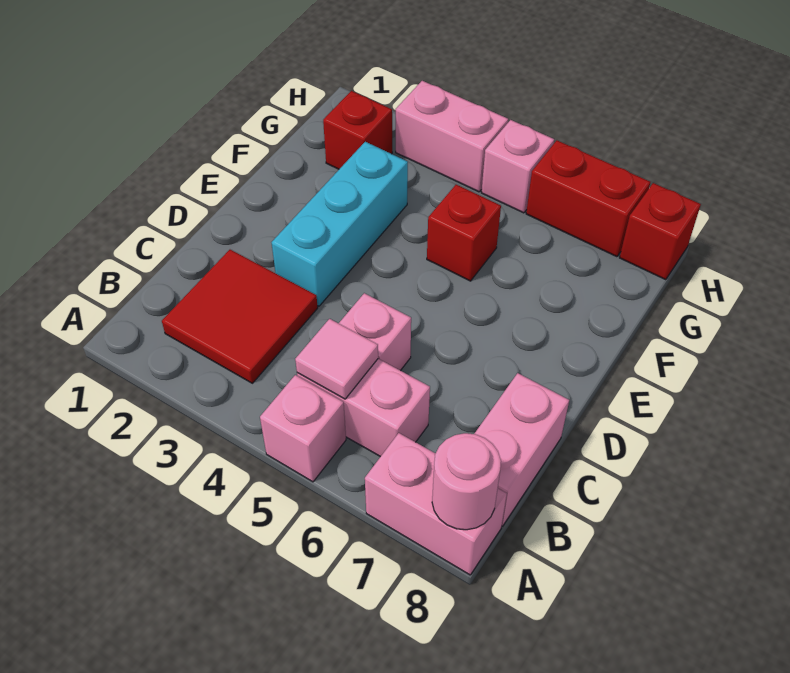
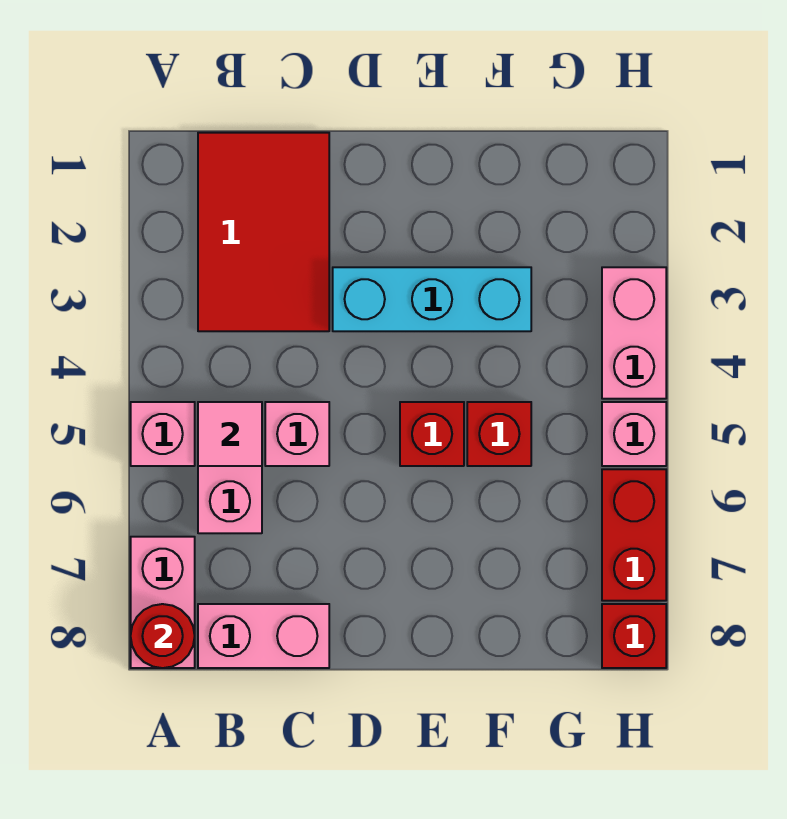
pink 1x1 round brick [432,433,501,530] -> red 1x1 round brick [131,604,195,668]
red 2x2 tile [162,250,318,383] -> red 2x3 tile [198,133,329,331]
red 1x1 brick [323,91,392,169] -> red 1x1 brick moved to [400,402,464,466]

